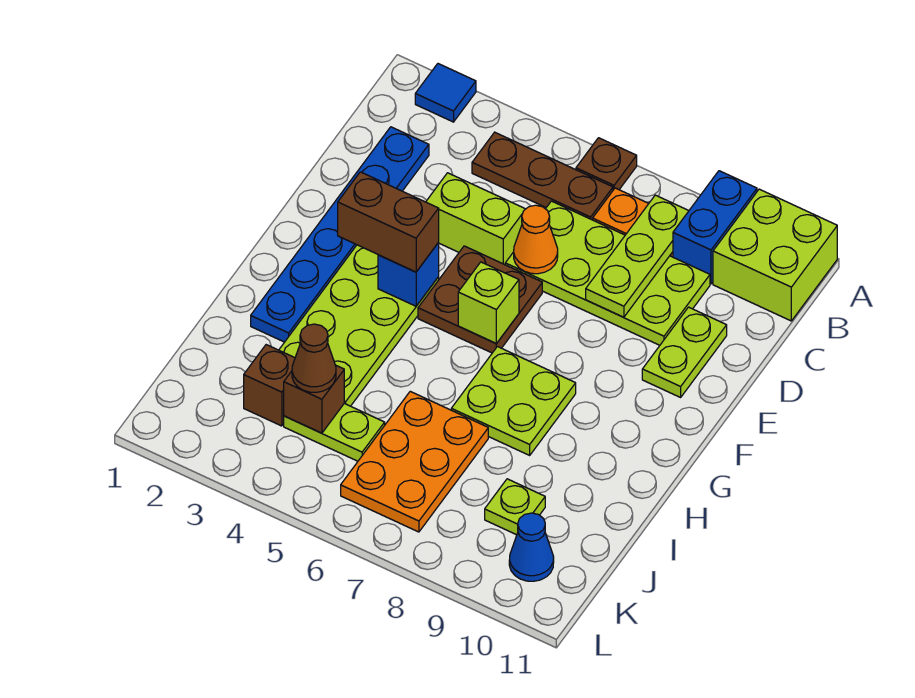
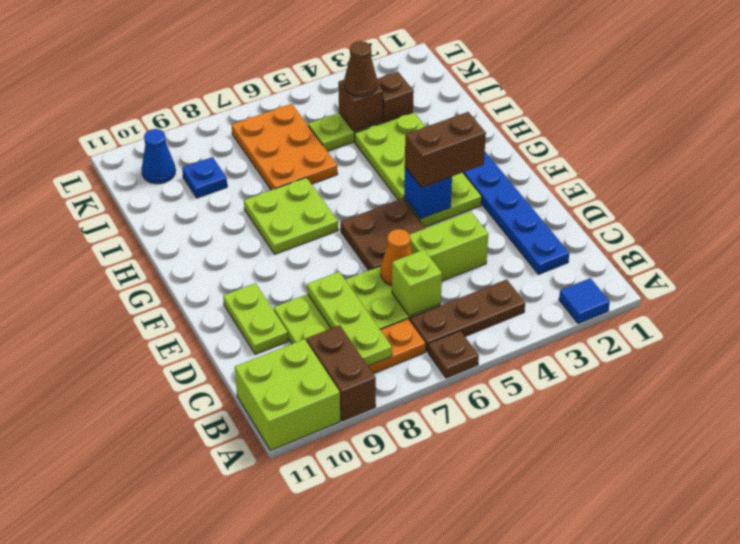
blue 1x2 brick [673,171,757,284] -> brown 1x2 brick [306,325,376,421]
lime 1x1 brick [458,262,519,344] -> lime 1x1 brick moved to [392,250,442,316]
lime 1x1 plate [485,479,545,535] -> blue 1x1 plate [182,157,227,198]

